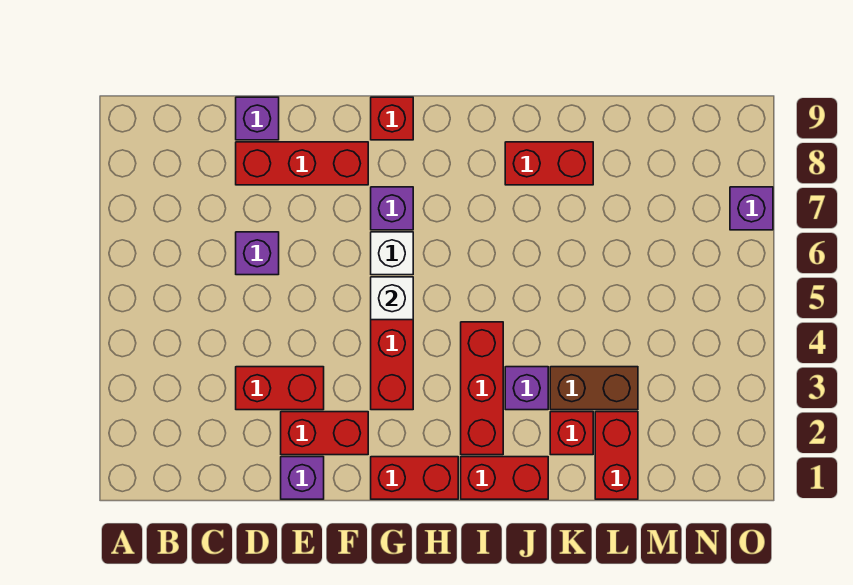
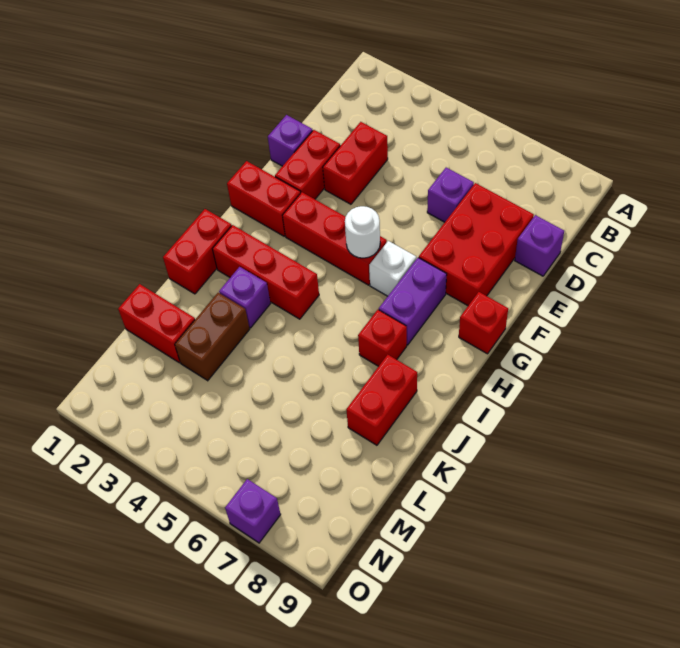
red 1x3 brick [236,142,368,185] -> red 2x3 brick [419,183,534,306]
red 1x2 brick [371,457,458,499] -> red 1x2 brick turned to [227,161,301,236]
white 1x1 brick [371,277,413,320] -> white 1x1 round brick [345,206,380,258]
purple 1x1 brick [371,187,413,230] -> purple 1x2 brick [379,258,447,345]
red 1x1 brick [550,412,593,455] -> red 1x1 brick moved to [358,310,407,366]

